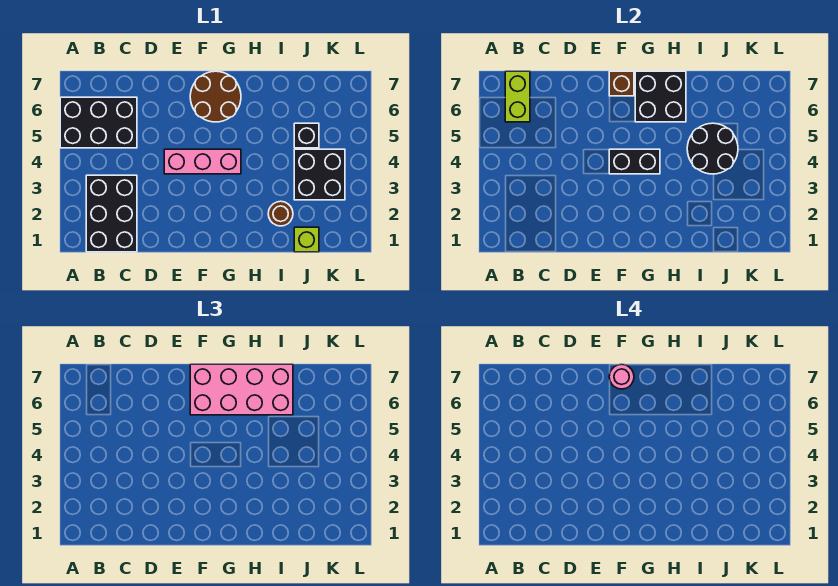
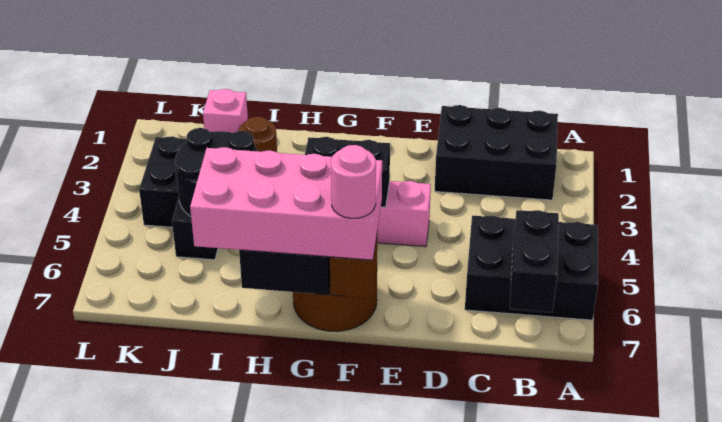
black 2x3 brick [86,175,137,252] -> black 2x3 brick turned to [435,105,558,200]
lime 1x2 brick [505,71,530,122] -> black 1x2 brick [510,210,559,312]
lime 1x1 brick [294,227,319,252] -> pink 1x1 brick [203,89,248,133]

